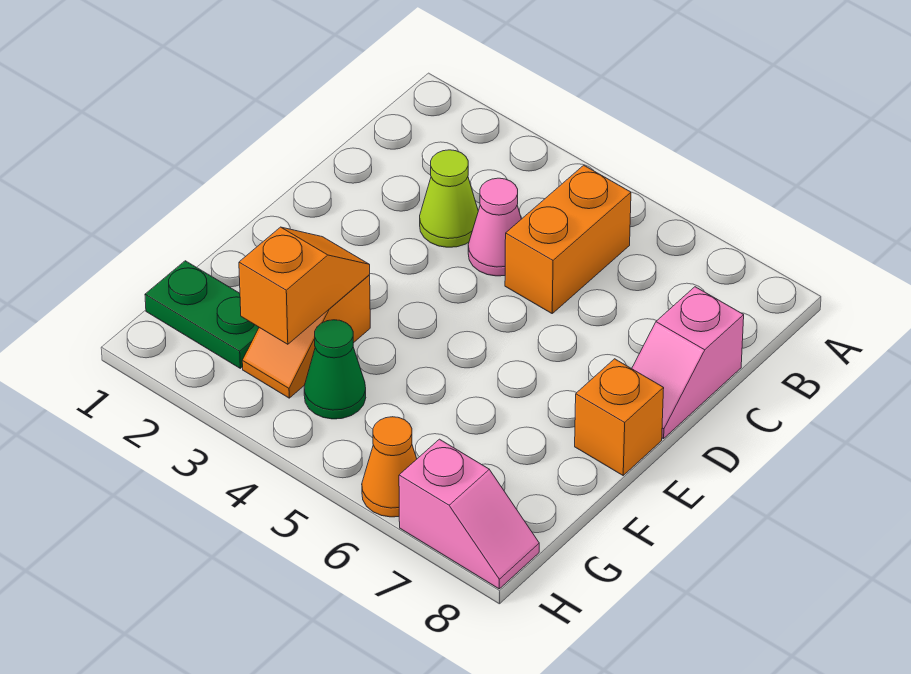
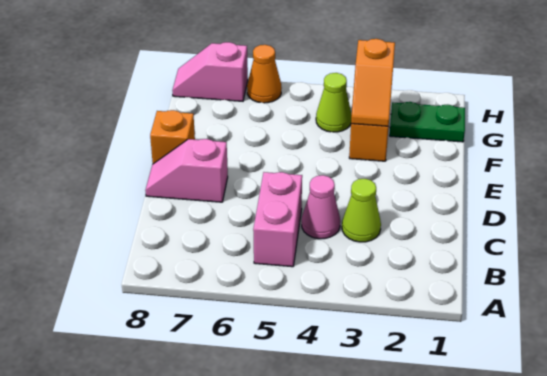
orange 1x2 brick [505,165,631,313] -> pink 1x2 brick [253,172,302,267]
pink 1x2 slope [632,287,744,439] -> pink 1x2 slope turned to [145,139,228,202]
green 1x1 cone [304,320,366,419] -> lime 1x1 cone [316,73,352,132]

